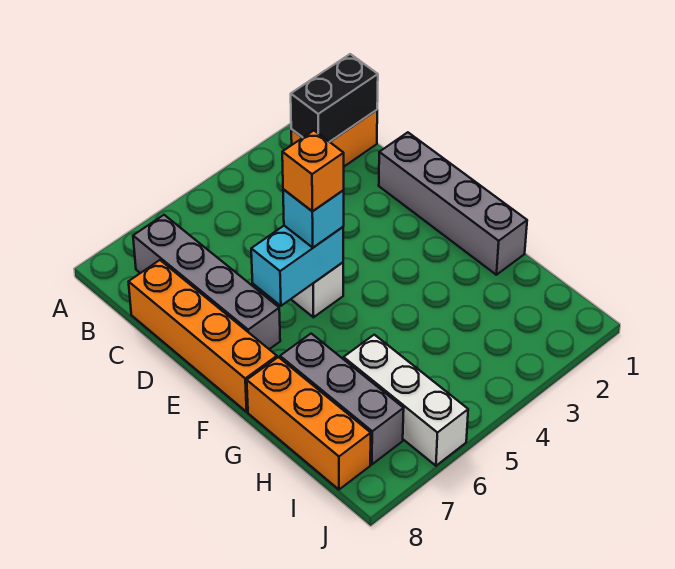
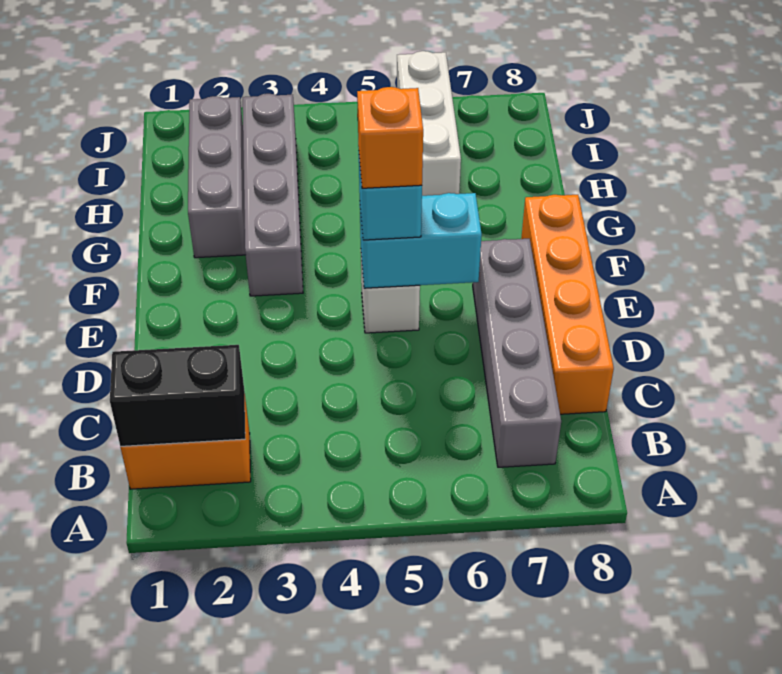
grey 1x4 brick [379,132,527,275] -> grey 1x4 brick moved to [243,94,303,296]
grey 1x3 brick [280,334,404,465] -> grey 1x3 brick moved to [188,96,246,258]
orange 1x3 brick [247,357,371,490] -> none

